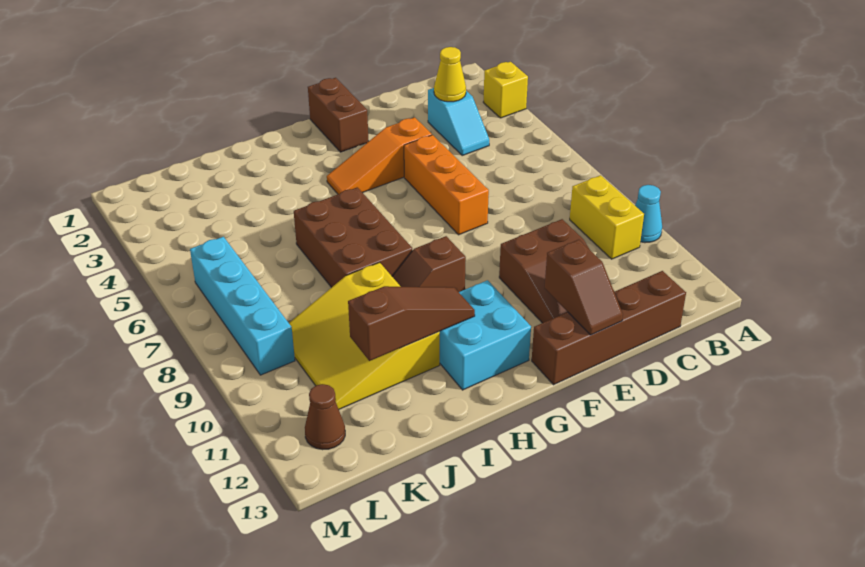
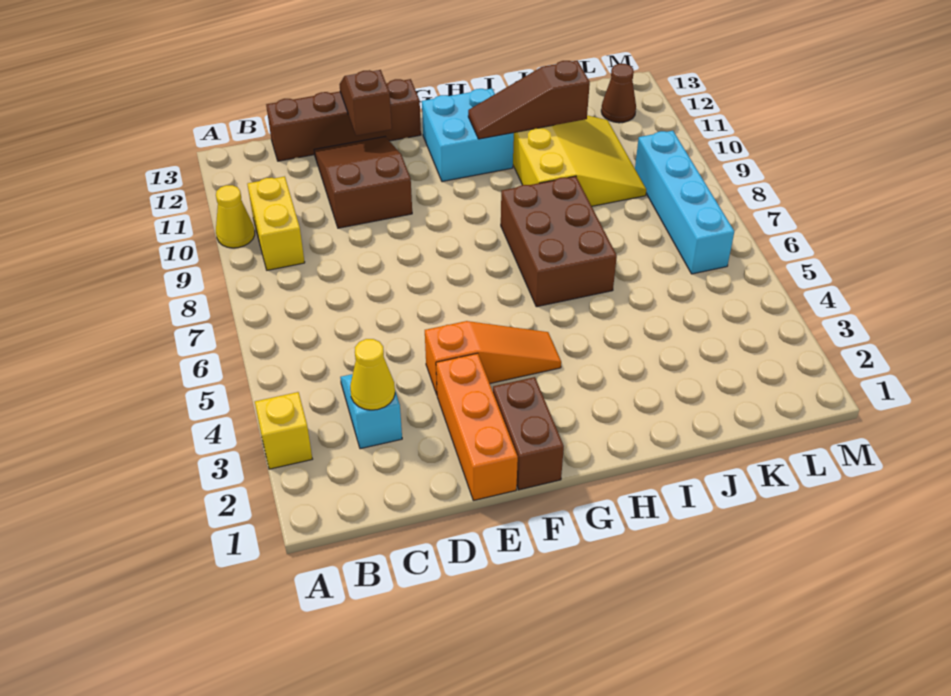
cyan 1x1 cone [635,185,662,243] -> yellow 1x1 cone [216,185,255,248]
orange 1x3 brick [404,135,489,235] -> orange 1x3 brick moved to [436,353,518,501]
brown 1x2 slope [392,236,466,292] -> none

